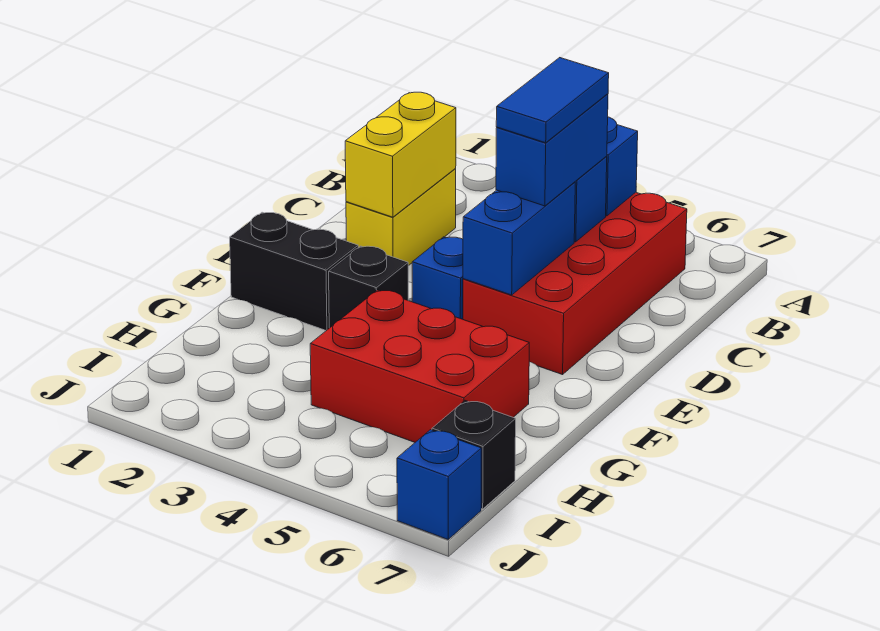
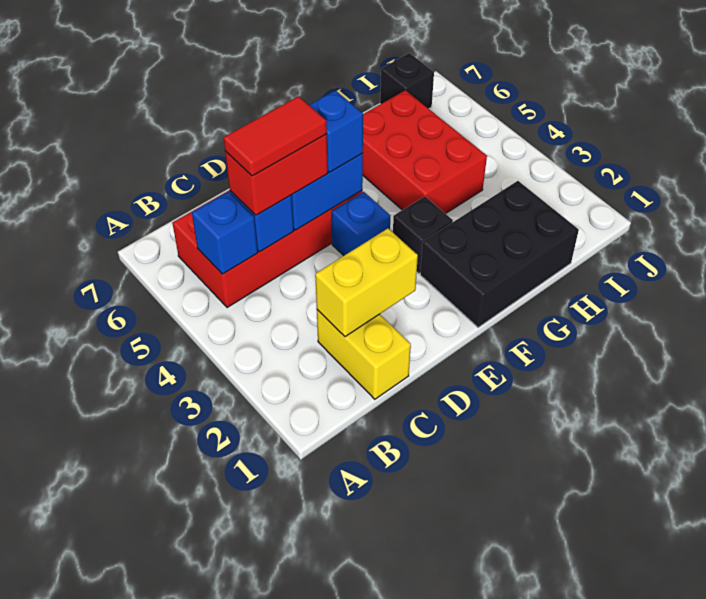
yellow 1x2 brick [346,169,456,266] -> yellow 1x2 brick turned to [317,310,411,399]
blue 1x2 brick [496,94,608,206] -> red 1x2 brick [225,134,328,215]
blue 1x2 tile [496,58,609,143] -> red 1x2 tile [223,96,327,176]
black 1x2 brick [230,212,358,331] -> black 2x3 brick [420,181,579,328]
blue 1x1 brick [397,430,481,539] -> blue 1x1 brick moved to [309,90,363,172]

